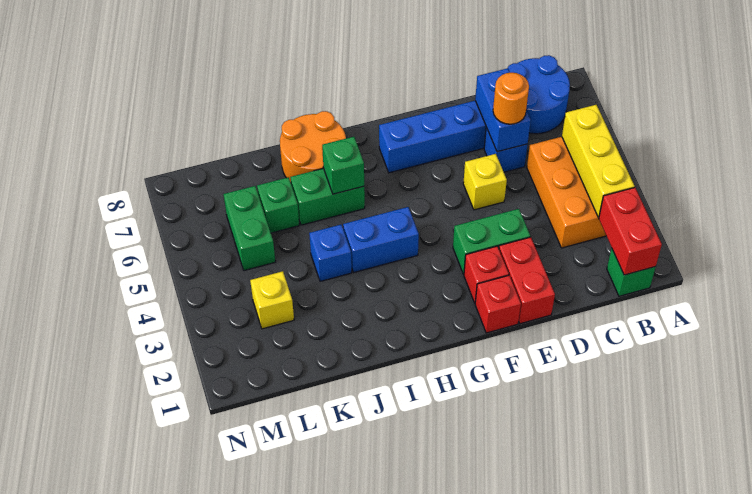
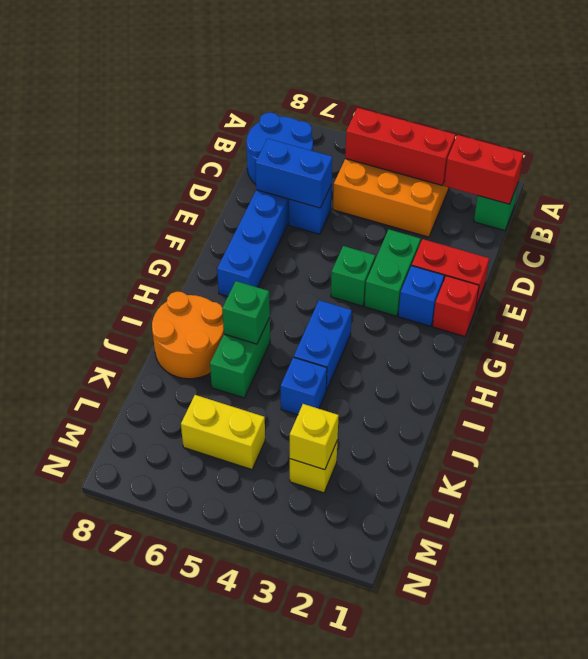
yellow 1x3 brick [562,105,635,217] -> red 1x3 brick [345,108,456,185]
orange 1x1 round brick [493,73,529,124] -> none
yellow 1x1 brick [463,154,507,210] -> yellow 1x1 brick moved to [290,404,339,470]
red 1x1 brick [464,246,509,303] -> blue 1x1 brick [398,266,444,326]
green 1x1 brick [257,177,299,233] -> green 1x1 brick moved to [331,246,375,306]
green 1x2 brick [223,186,275,271] -> yellow 1x2 brick [181,395,265,470]

